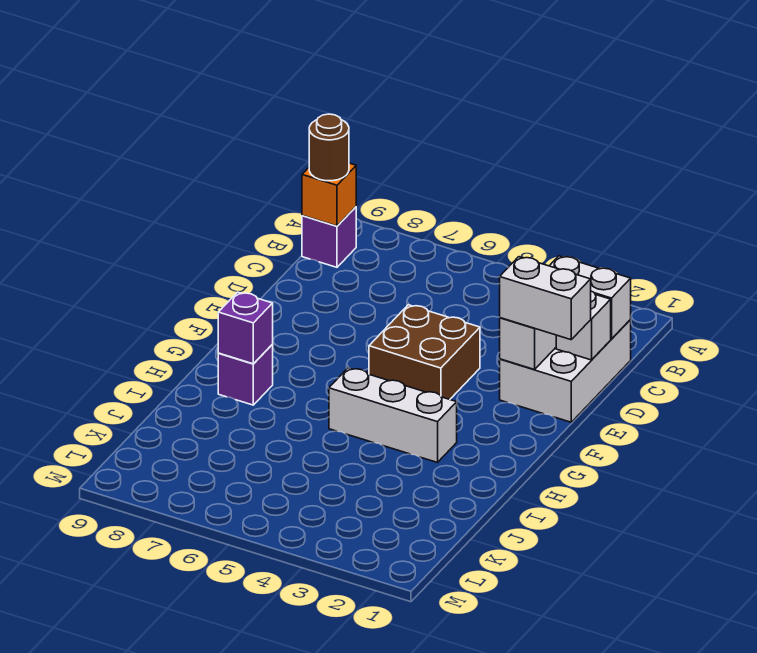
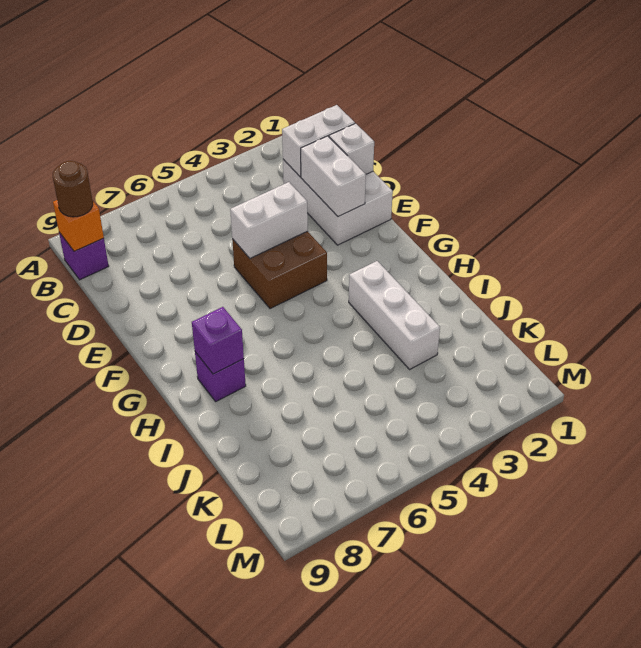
white 1x2 brick [500,257,591,340] -> white 1x2 brick moved to [230,182,308,258]
white 1x3 brick [329,368,457,463] -> white 1x3 brick turned to [349,261,440,369]

